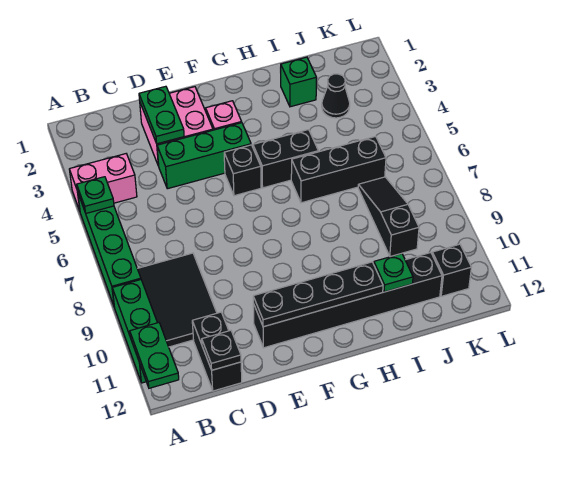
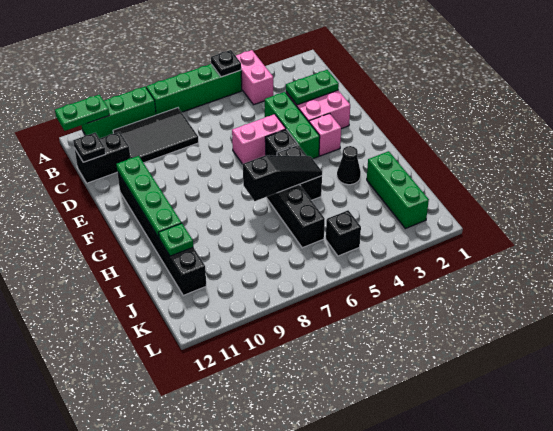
green 1x1 plate [77,177,114,213] -> black 1x1 plate [211,50,241,77]
none -> pink 1x2 brick [232,114,286,164]
black 1x4 plate [253,262,383,327] -> green 1x4 plate [116,156,181,238]
green 1x1 brick [281,57,317,107] -> green 1x3 brick [367,151,429,229]
black 1x1 cone [322,74,350,118] -> black 1x1 cone moved to [337,146,361,185]
black 1x3 slope [358,177,419,257] -> black 1x3 slope moved to [243,155,322,201]
black 1x1 brick [432,244,471,296] -> black 1x1 brick moved to [326,210,361,256]

